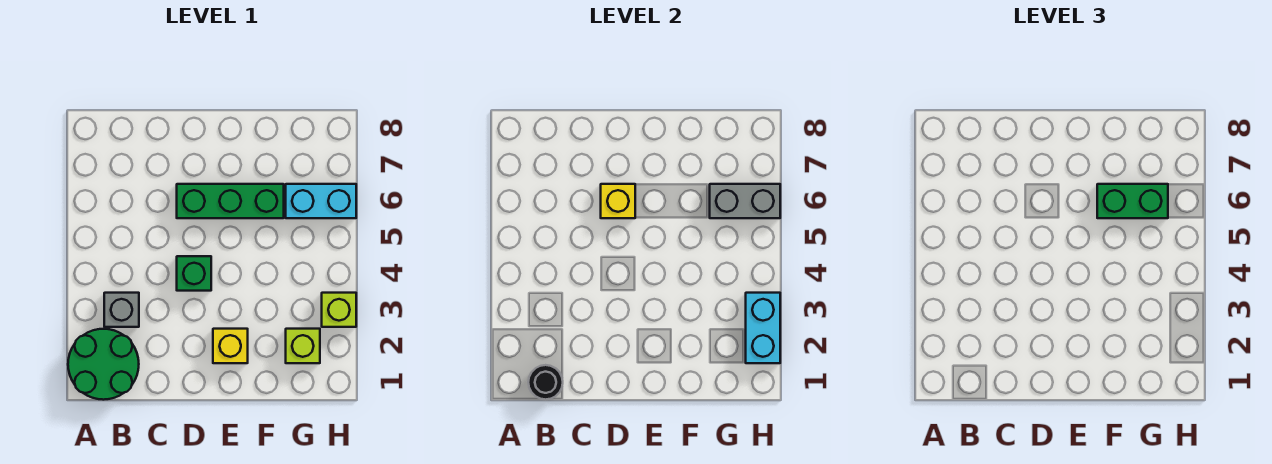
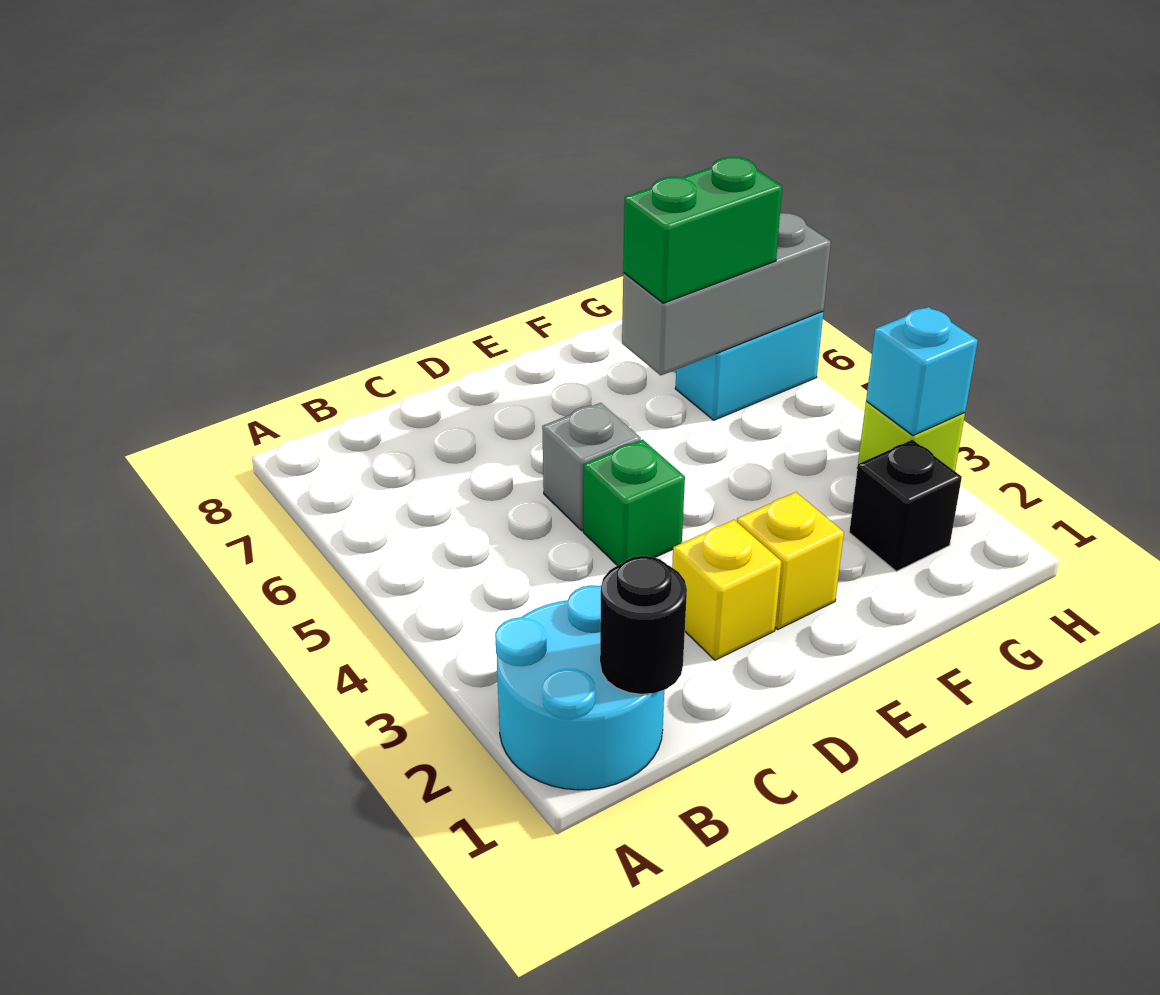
green 2x2 round brick [68,329,139,400] -> cyan 2x2 round brick [495,585,664,790]
grey 1x1 brick [104,293,139,327] -> grey 1x1 brick moved to [542,403,641,530]
green 1x3 brick [177,184,284,218] -> none
yellow 1x1 brick [601,184,635,218] -> yellow 1x1 brick moved to [672,520,781,660]
lime 1x1 brick [286,329,320,363] -> black 1x1 brick [849,440,962,571]
grey 1x2 brick [710,184,780,218] -> grey 1x3 brick [622,213,831,375]
cyan 1x2 brick [746,293,780,363] -> cyan 1x1 brick [866,307,978,436]

